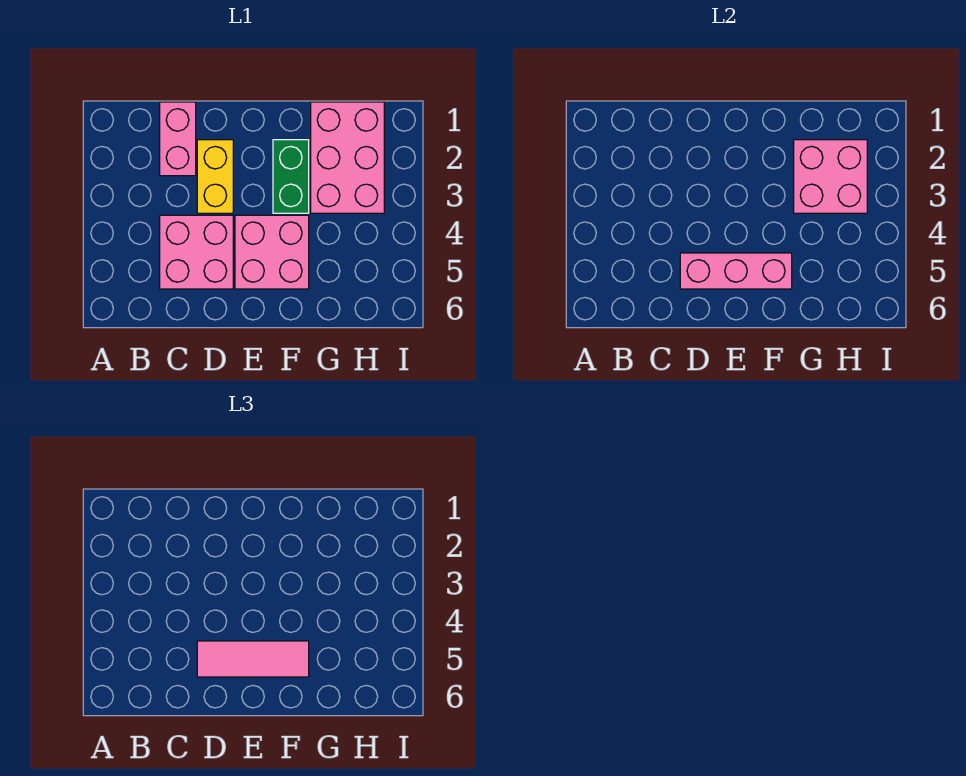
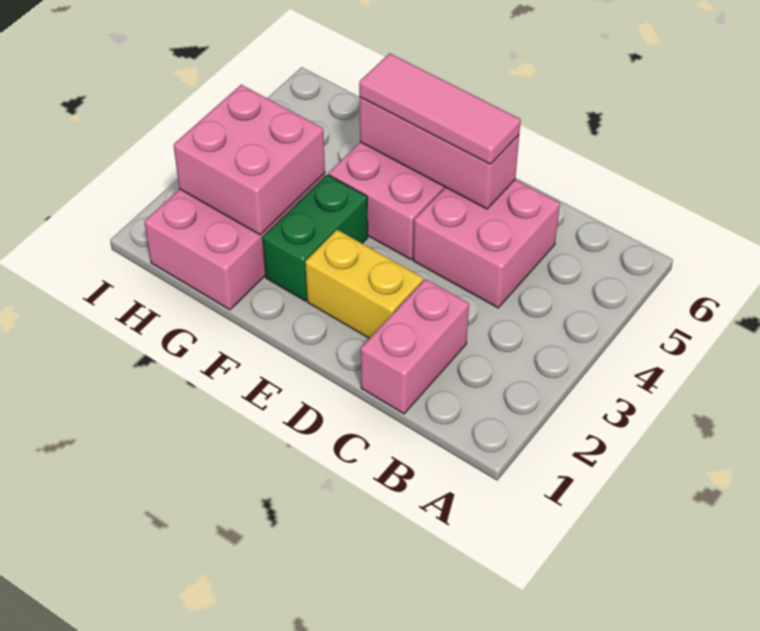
yellow 1x2 brick [197,140,233,213] -> yellow 1x2 brick turned to [305,230,423,339]

